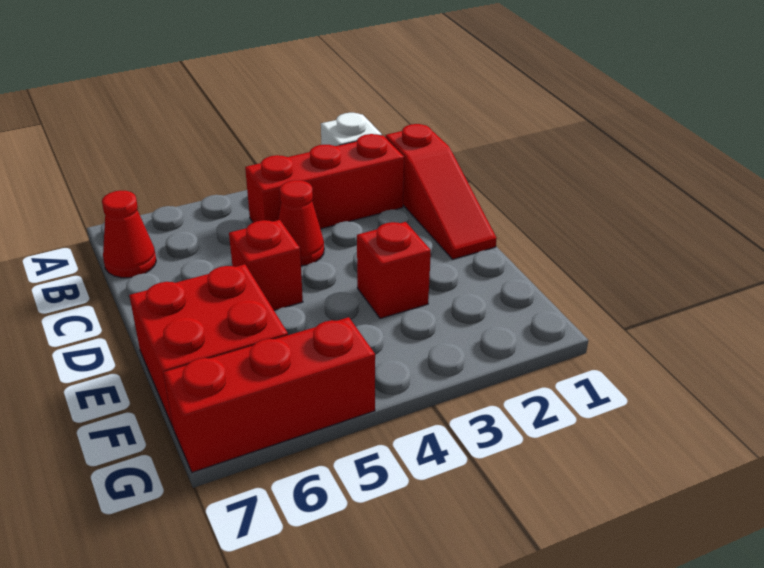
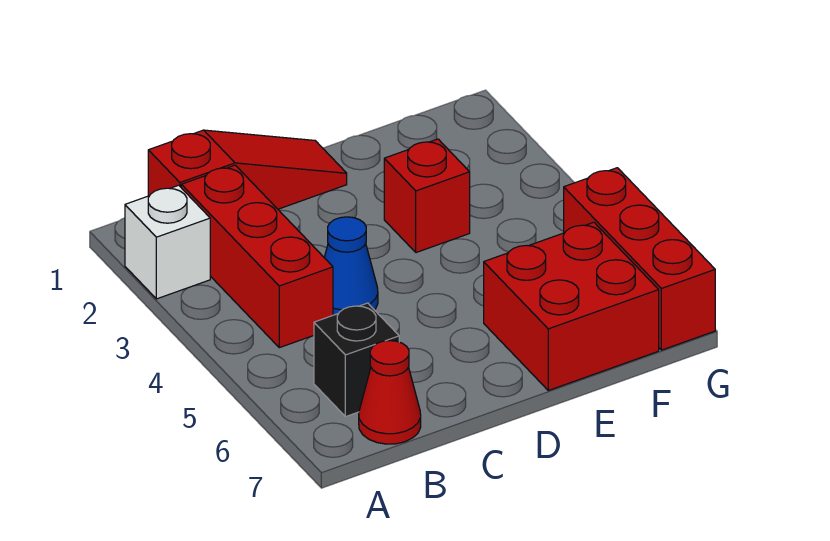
none -> black 1x1 brick [314,303,399,417]
red 1x1 cone [278,180,324,266] -> blue 1x1 cone [324,217,378,315]
red 1x1 brick [229,220,303,310] -> none

